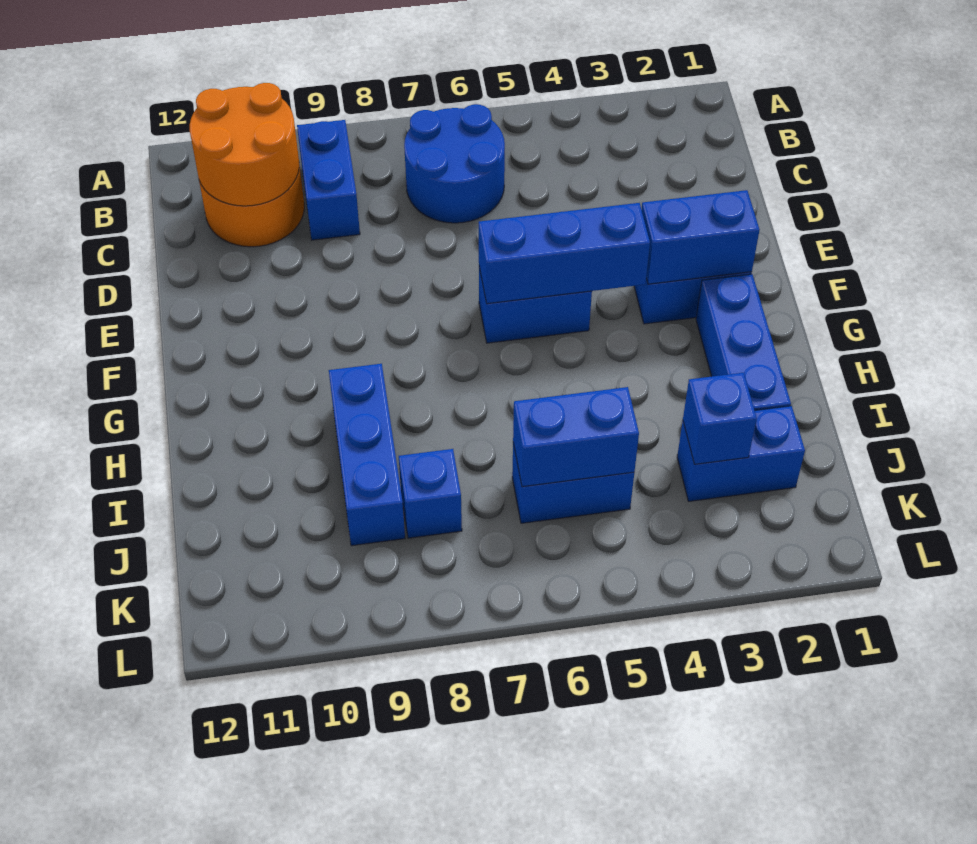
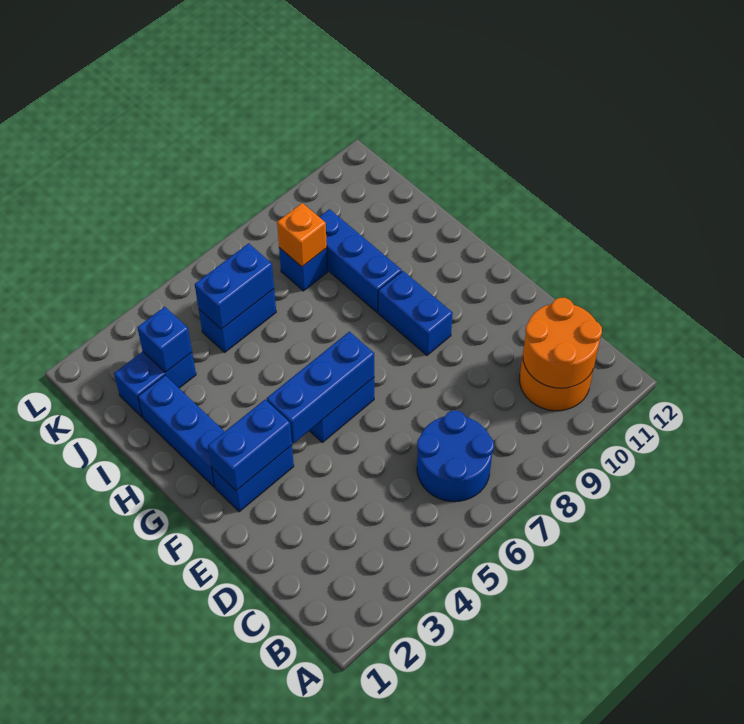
blue 1x2 brick [297,120,360,240] -> blue 1x2 brick moved to [378,271,453,355]
none -> orange 1x1 brick [277,203,327,267]

